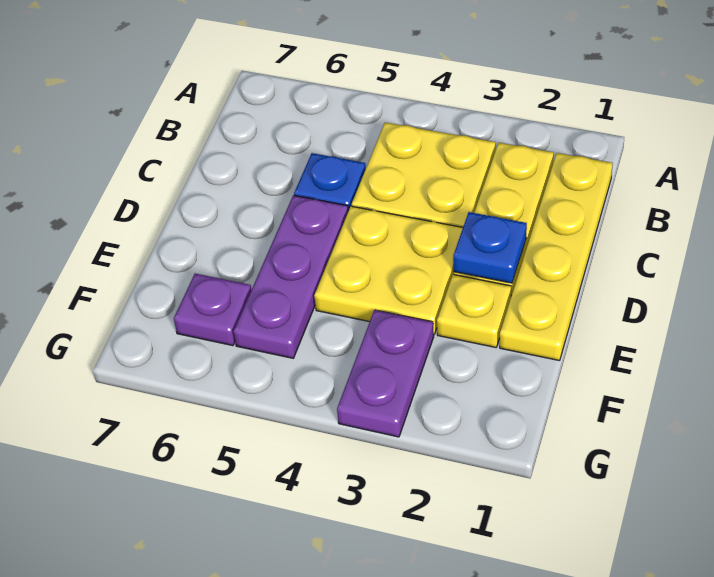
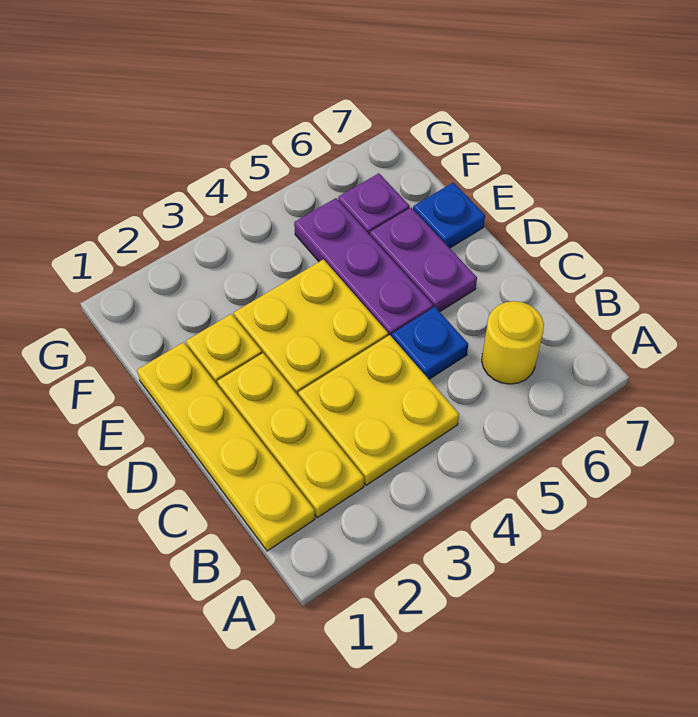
none -> yellow 1x1 round brick [482,301,544,384]
blue 1x1 plate [453,212,527,283] -> blue 1x1 plate moved to [413,182,485,248]
purple 1x2 plate [337,310,434,437] -> purple 1x2 plate moved to [370,208,477,312]

